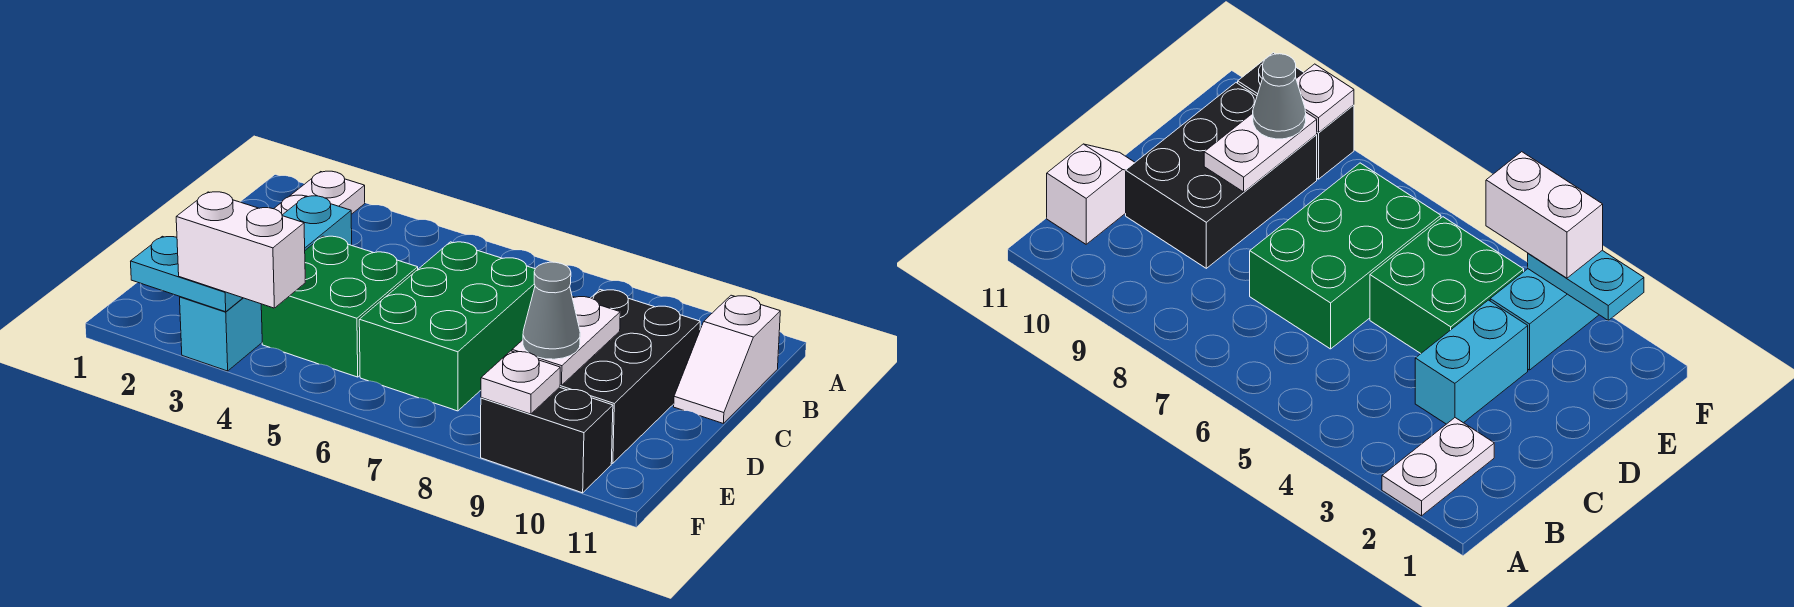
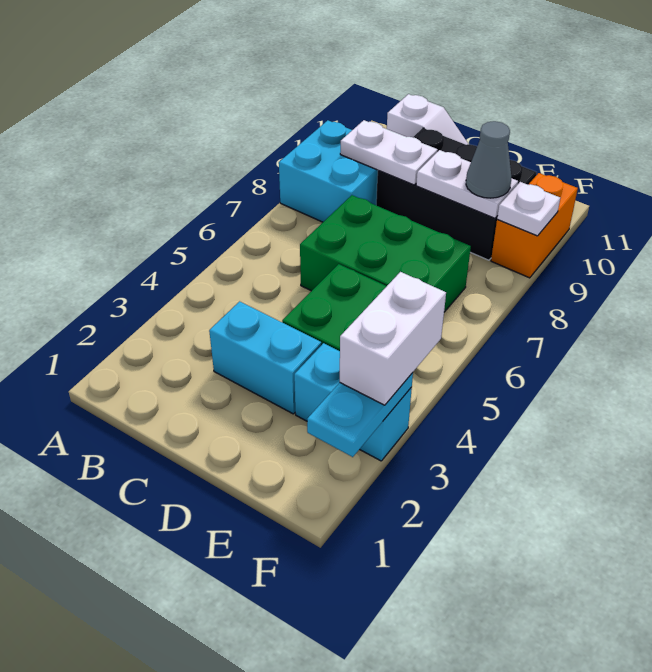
white 1x2 plate [274,171,365,215] -> white 1x2 plate moved to [340,120,438,185]
none -> cyan 2x2 brick [279,120,378,222]
black 1x2 brick [481,388,613,493] -> orange 1x2 brick [491,173,578,278]

